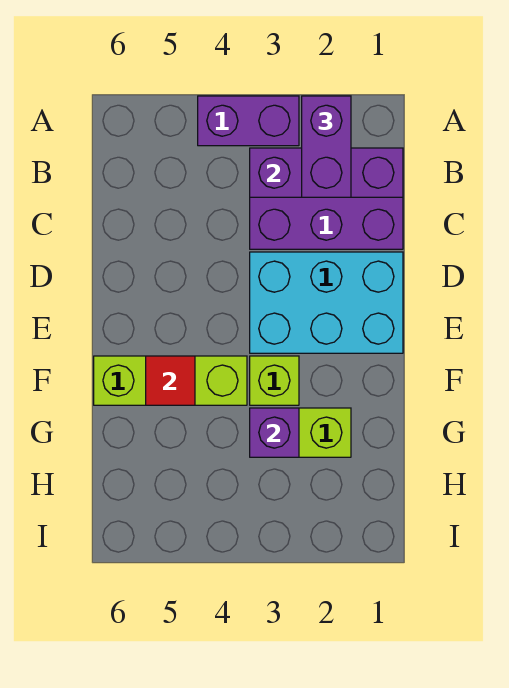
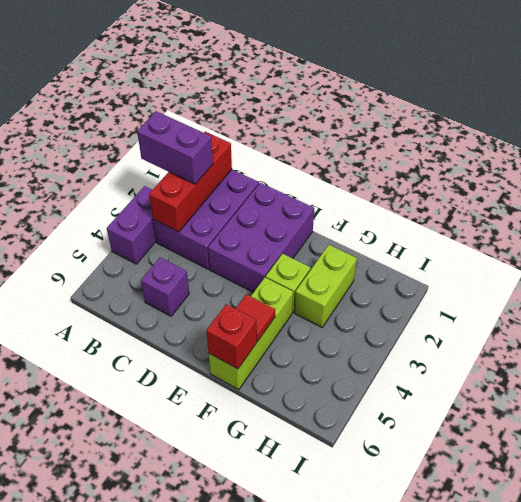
purple 1x3 brick [250,148,403,197] -> red 1x3 brick [149,132,232,232]
cyan 2x3 brick [250,252,403,353] -> purple 2x3 brick [208,183,314,292]
none -> red 1x1 brick [206,304,257,369]
purple 1x1 brick [250,408,299,457] -> purple 1x1 brick moved to [141,257,189,316]

